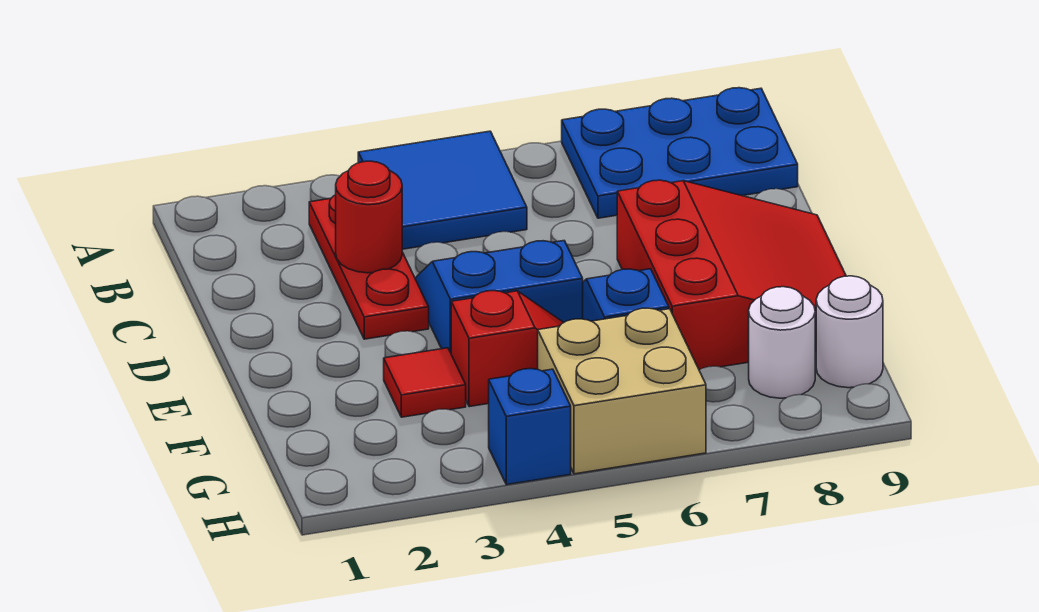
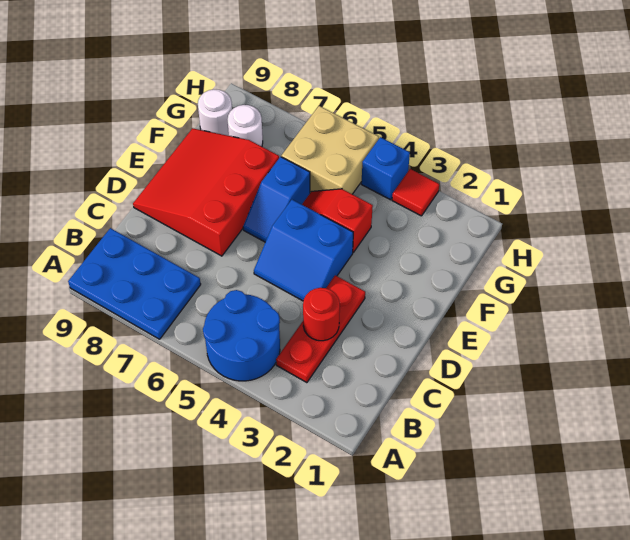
blue 2x2 tile [358,131,527,249] -> blue 2x2 round brick [203,290,280,381]
red 1x1 tile [384,348,466,417] -> red 1x1 tile moved to [392,169,439,216]

